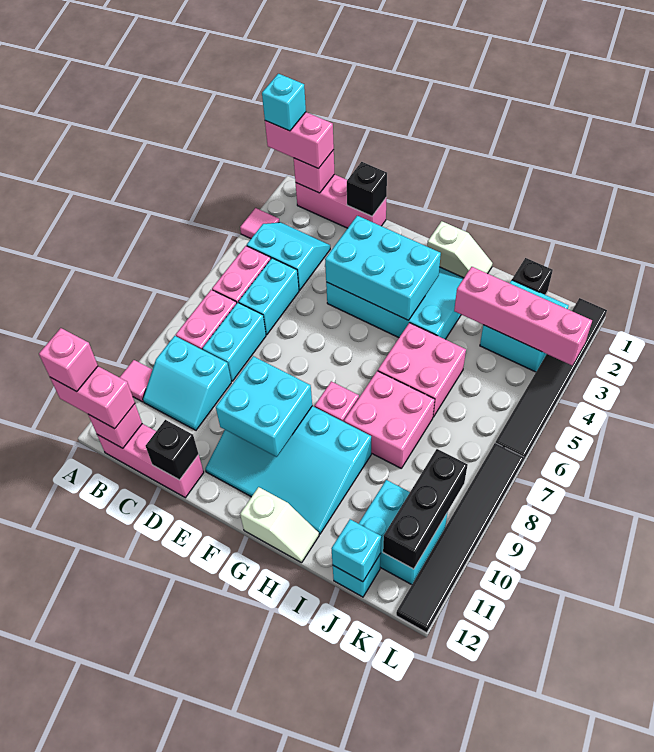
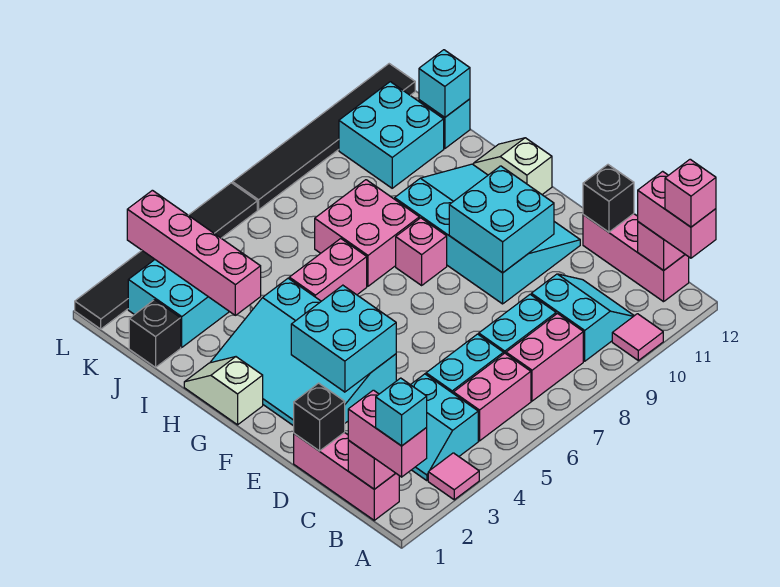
cyan 2x3 brick [325,216,441,320] -> cyan 2x2 brick [291,285,396,392]
pink 2x2 brick [378,323,466,417] -> pink 1x2 brick [289,239,367,301]
black 1x3 brick [383,449,468,569] -> none

